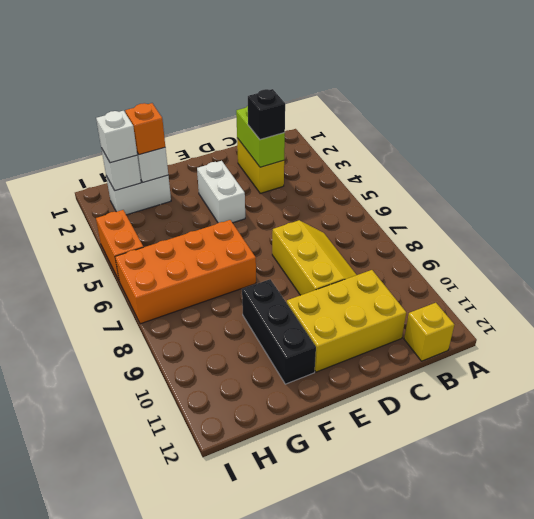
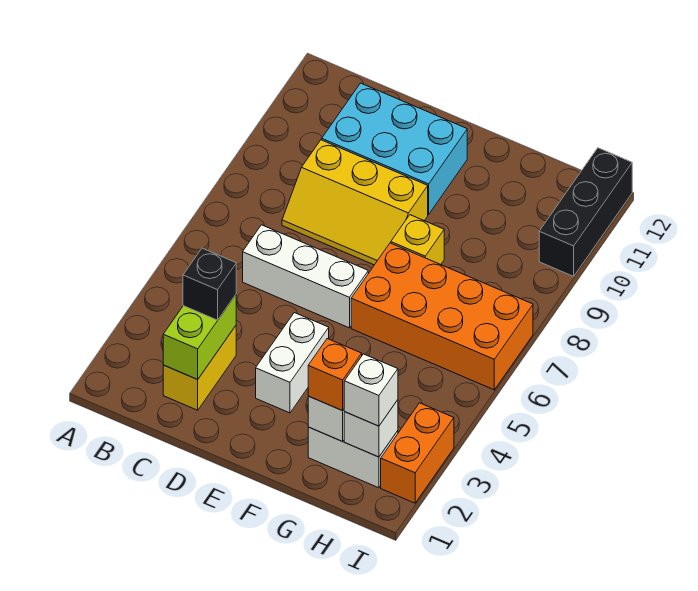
yellow 1x1 brick [404,303,454,361] -> yellow 1x1 brick moved to [391,215,444,265]
none -> white 1x3 brick [243,225,368,328]
yellow 2x3 slope [272,220,356,295] -> yellow 2x3 slope turned to [282,140,428,265]
yellow 2x3 brick [286,270,406,372] -> cyan 2x3 brick [322,83,467,214]
black 1x3 brick [242,279,316,384] -> black 1x3 brick moved to [539,148,632,276]
orange 1x2 brick [96,210,143,280] -> orange 1x2 brick moved to [381,403,454,503]

